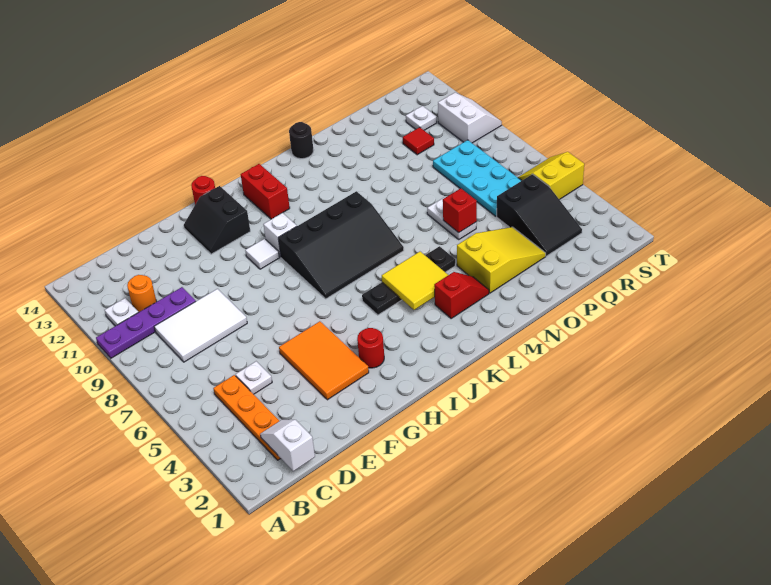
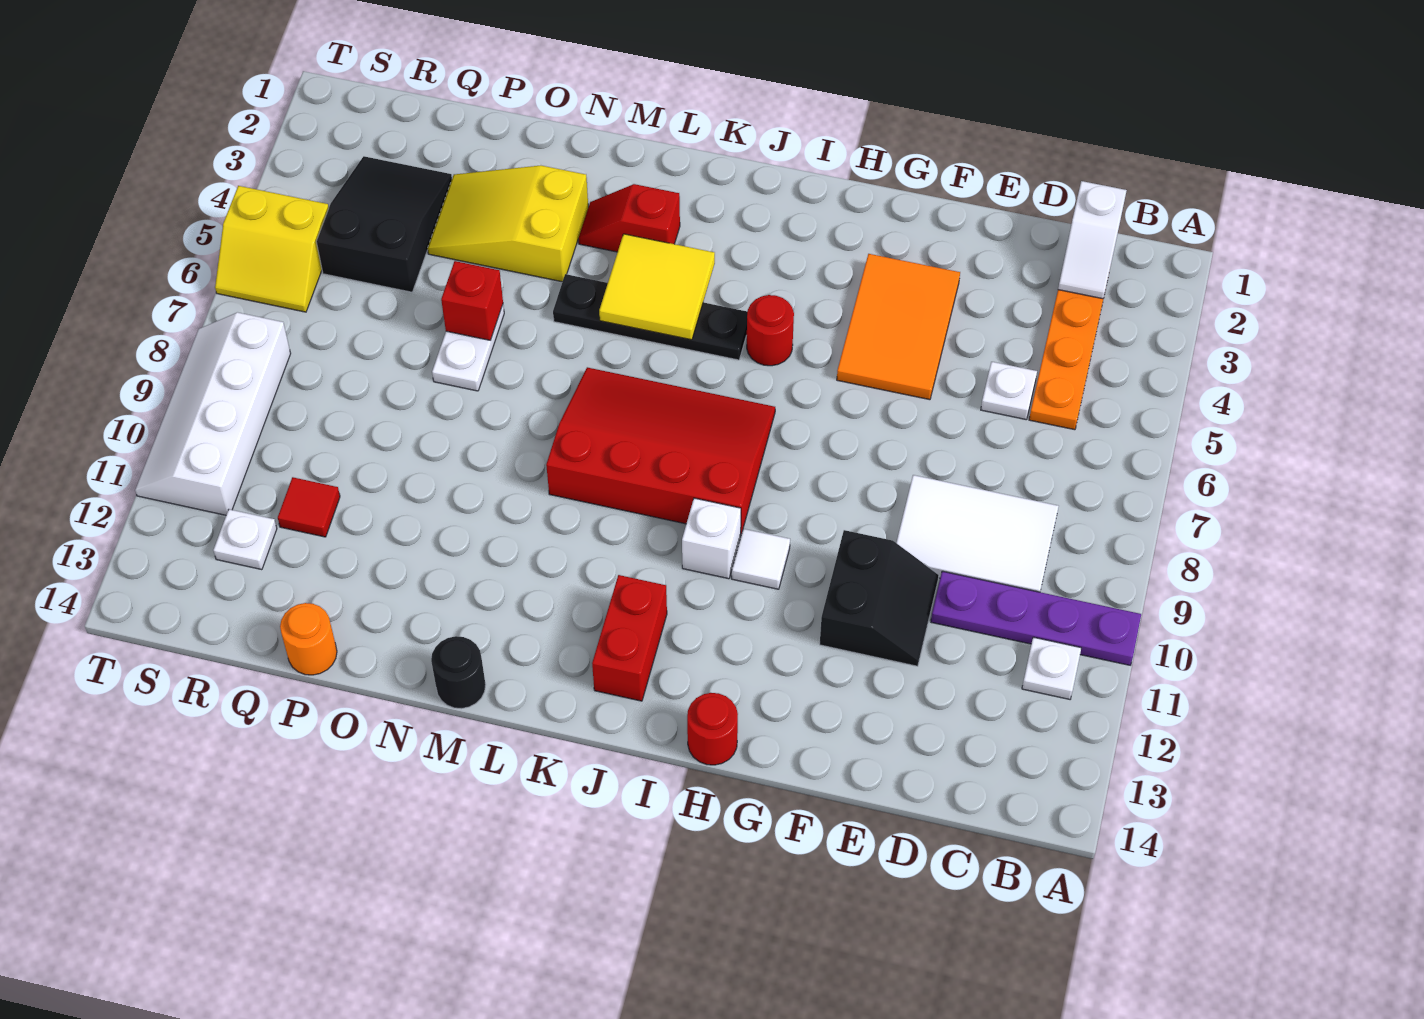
orange 1x1 round brick [127,275,157,312] -> orange 1x1 round brick moved to [280,603,337,675]
black 2x2 slope [184,186,250,254] -> black 2x2 slope moved to [820,530,939,666]
red 1x1 round brick [357,328,384,368] -> red 1x1 round brick moved to [747,295,794,366]
black 3x4 slope [278,191,404,299] -> red 3x4 slope [546,367,775,534]
cyan 2x4 plate [433,140,522,216] -> none
white 2x2 slope [438,93,502,143] -> white 2x4 slope [135,312,291,515]

